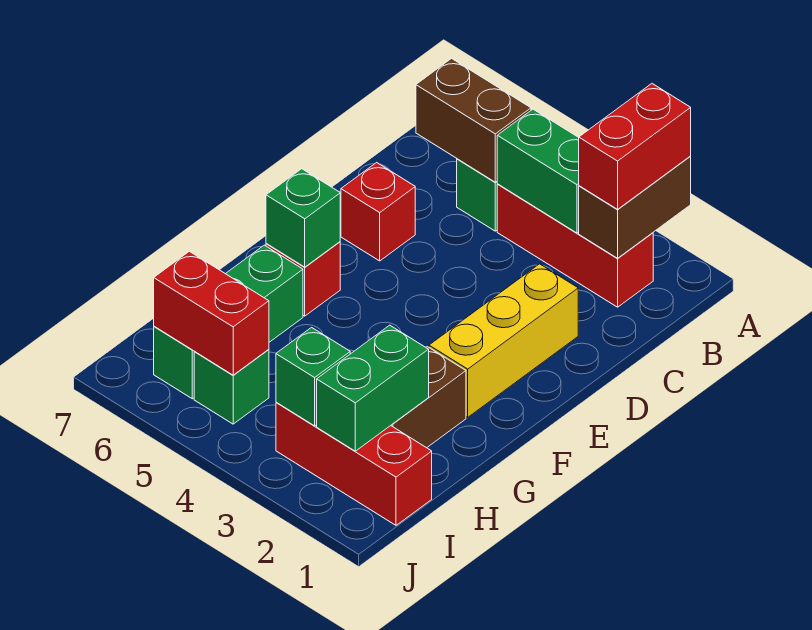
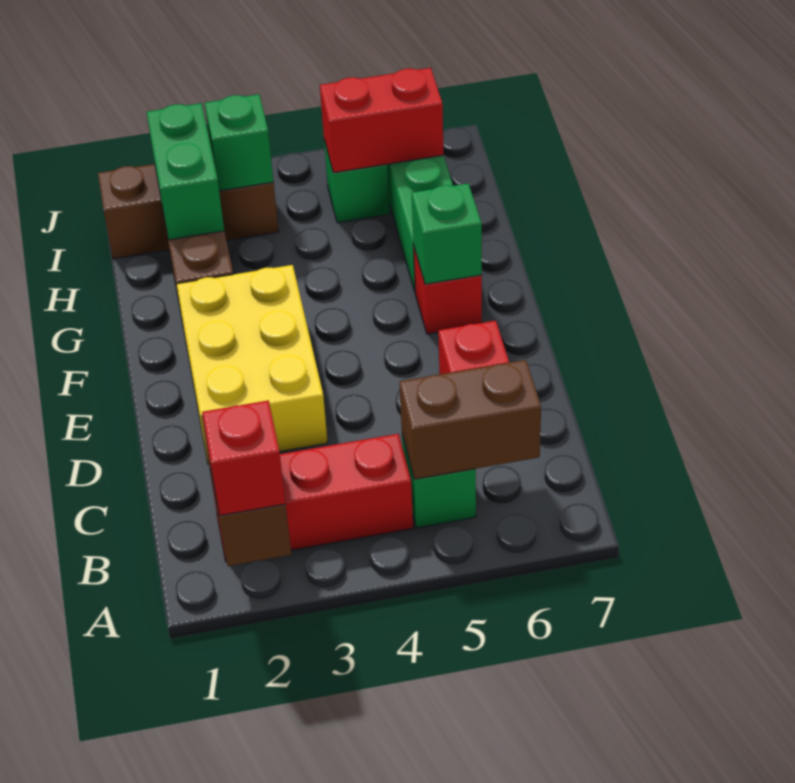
red 1x2 brick [579,84,691,209] -> red 1x1 brick [202,401,286,515]
green 1x2 brick [497,109,579,233] -> none
yellow 1x3 brick [429,264,578,417] -> yellow 2x3 brick [176,265,328,464]
red 1x3 brick [276,402,432,525] -> brown 1x3 brick [98,164,279,259]

